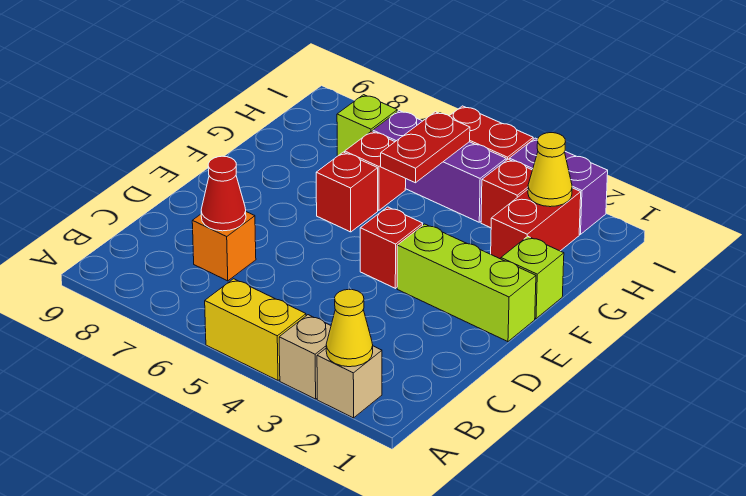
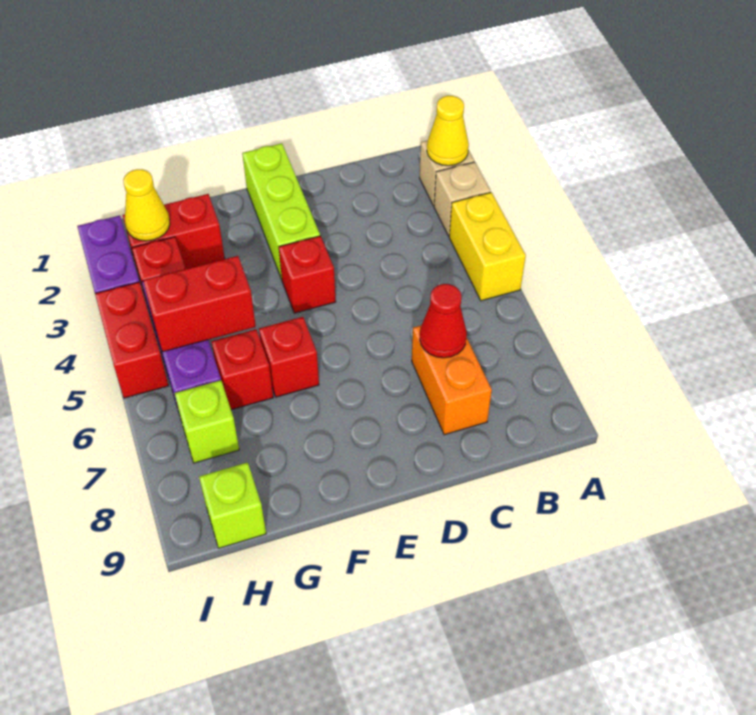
orange 1x1 brick [192,212,256,281] -> orange 1x2 brick [412,326,492,435]
lime 1x1 brick [501,236,564,319] -> lime 1x1 brick moved to [199,462,266,548]
red 1x2 plate [381,112,470,183] -> red 1x2 brick [143,256,256,352]

